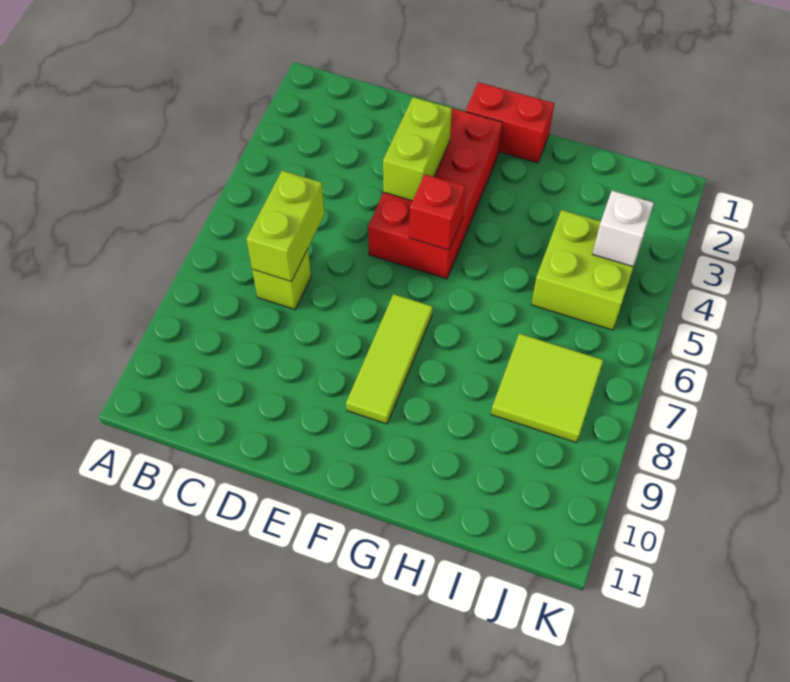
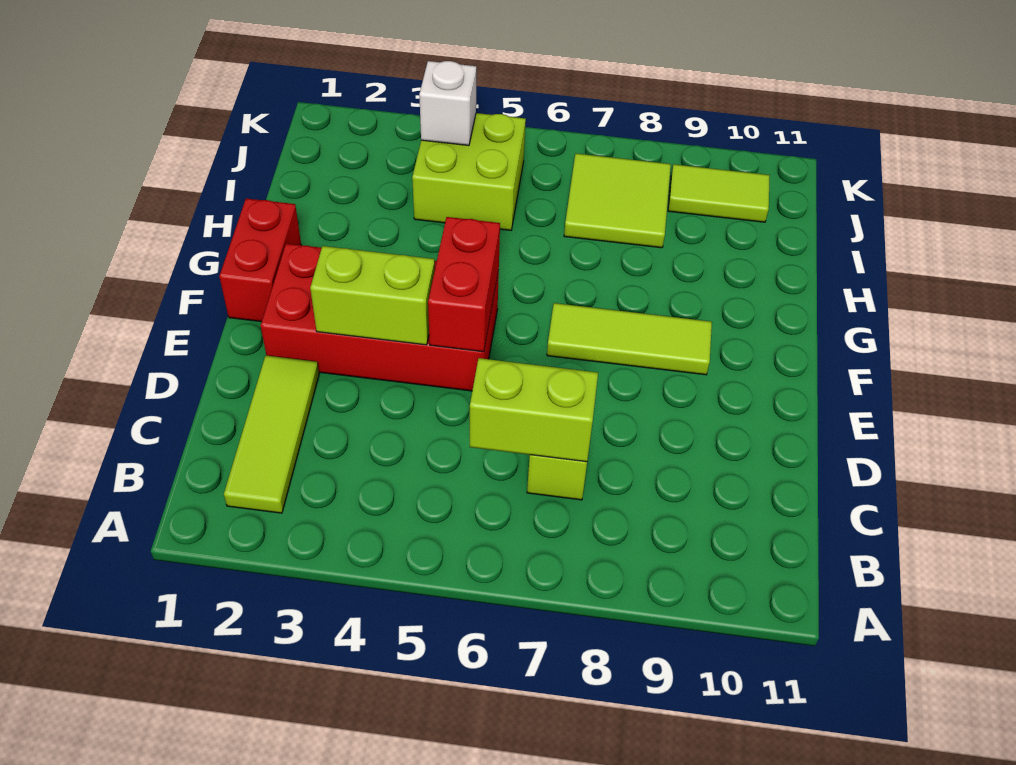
none -> lime 1x3 tile [224,356,319,513]
red 1x1 brick [409,174,465,250] -> red 1x2 brick [428,217,500,352]
none -> lime 1x2 tile [668,164,770,222]

